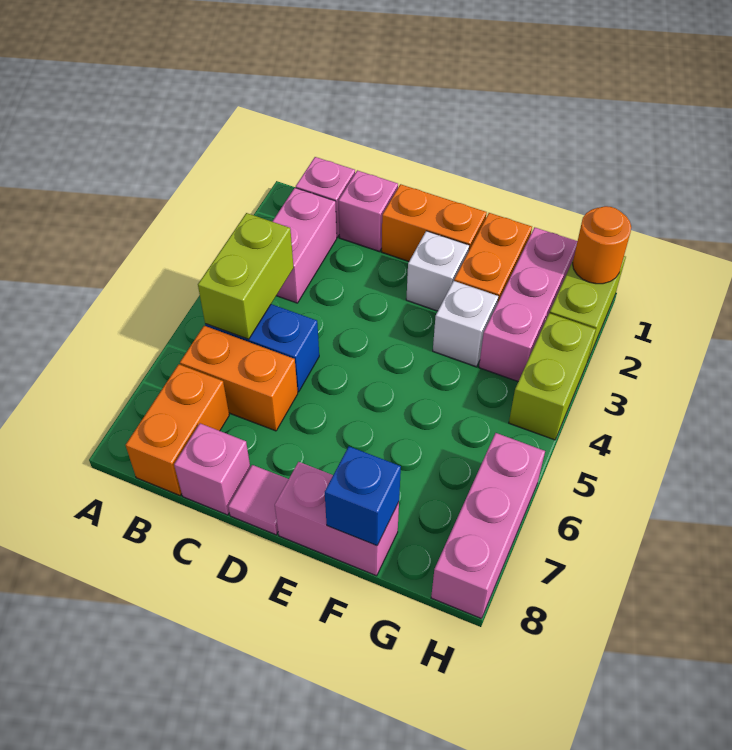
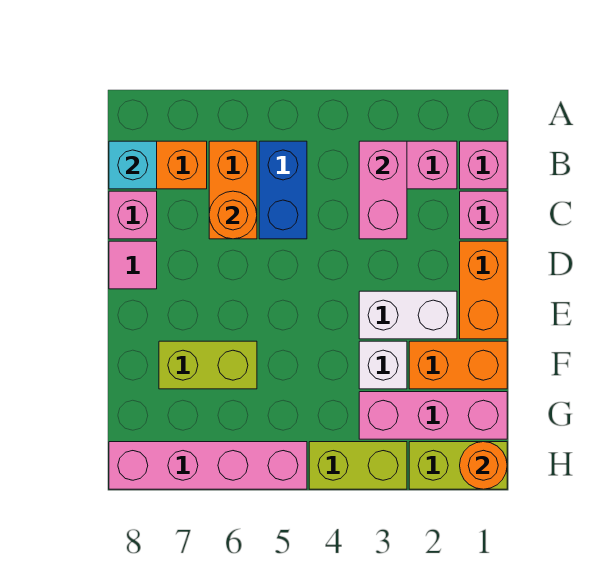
lime 1x2 brick [198,213,294,339] -> lime 1x2 brick moved to [159,341,257,389]
none -> cyan 1x1 brick [109,141,157,189]
none -> orange 1x1 round brick [209,191,257,239]
white 1x1 brick [406,231,469,311] -> white 1x2 brick [359,291,457,339]
pink 1x2 brick [275,462,399,576] -> pink 1x2 brick moved to [359,141,407,239]
blue 1x1 brick [325,446,401,546] -> none
pink 1x3 brick [431,433,545,619] -> pink 1x4 brick [109,442,307,489]

